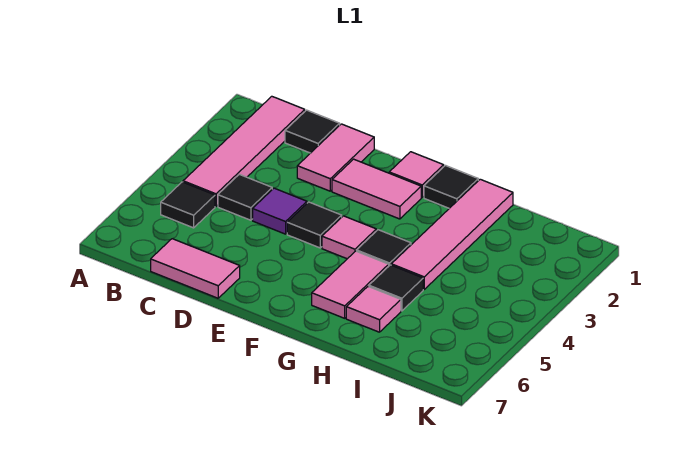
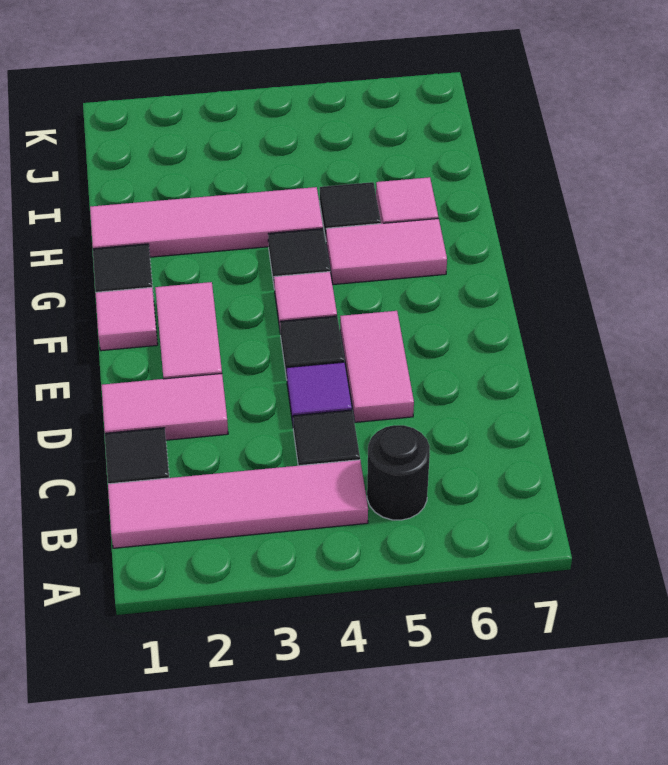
black 1x1 tile [161,182,215,228] -> black 1x1 round brick [367,425,430,520]
pink 1x2 tile [151,239,240,298] -> pink 1x2 tile moved to [340,311,414,422]

